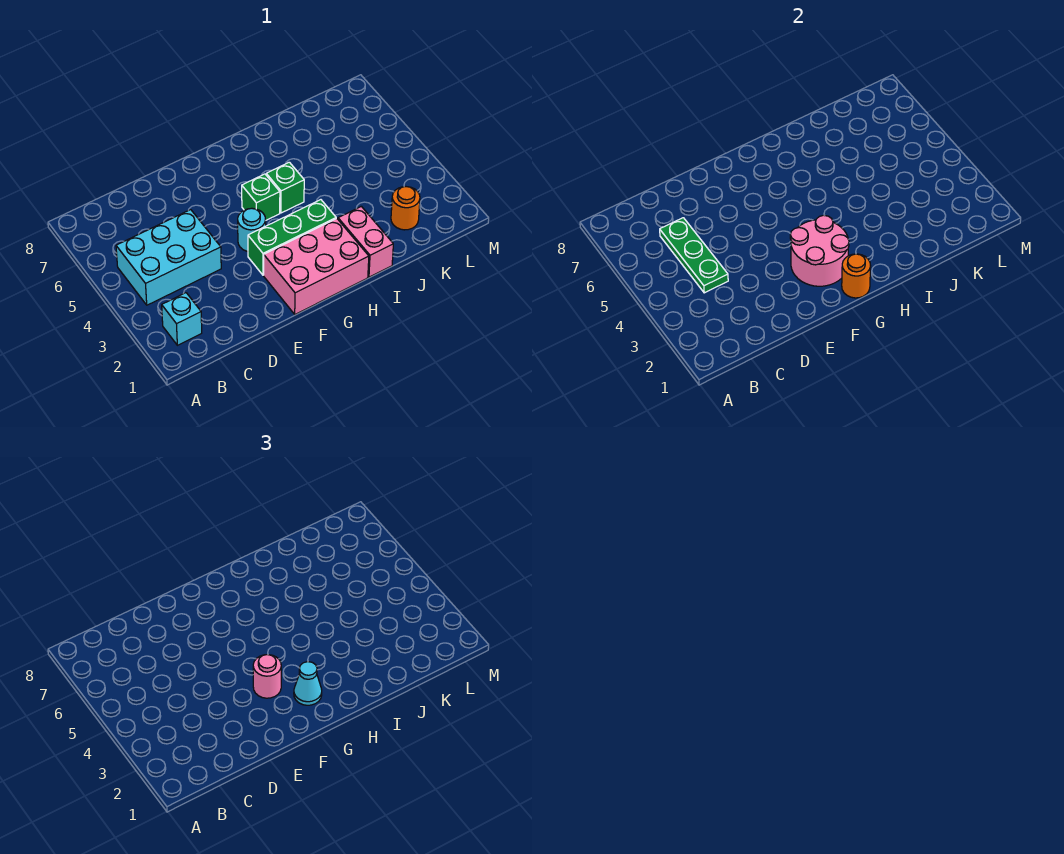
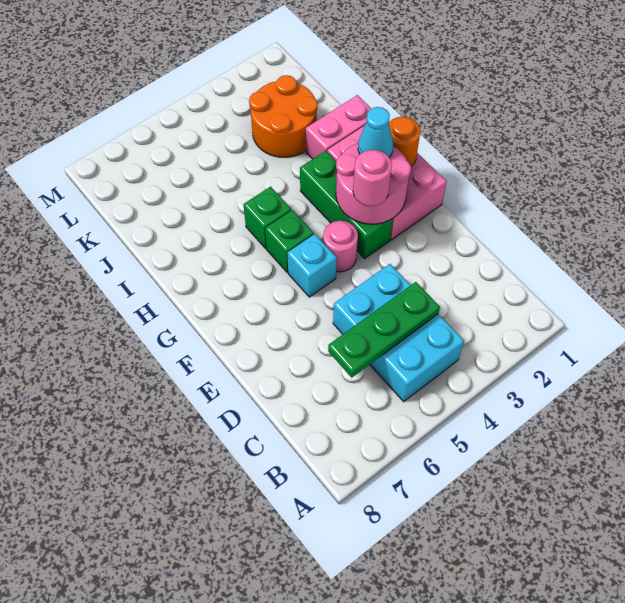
cyan 1x1 brick [162,293,202,345] -> cyan 1x1 brick moved to [287,234,337,297]
cyan 1x1 round brick [238,208,266,251] -> pink 1x1 round brick [323,221,358,272]
orange 1x1 round brick [391,187,420,230] -> orange 2x2 round brick [249,75,317,157]

